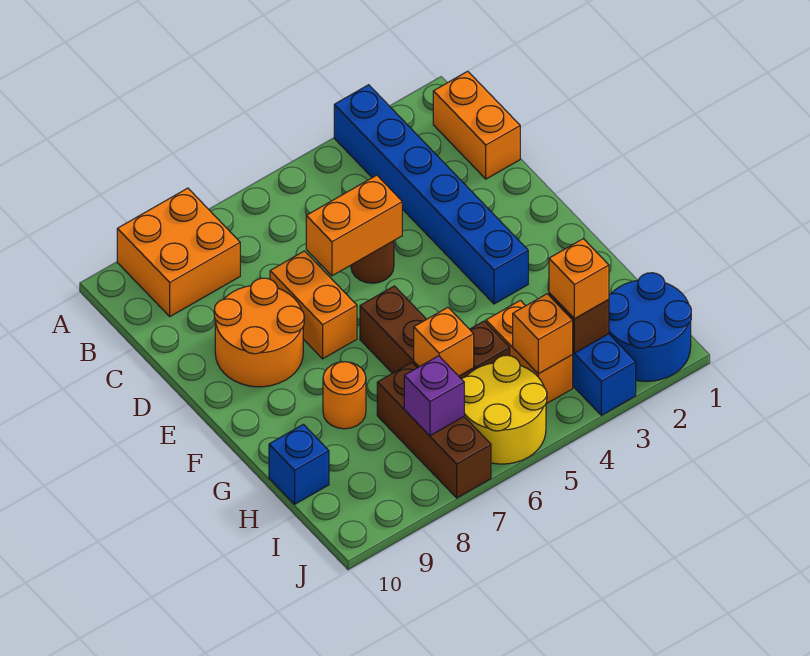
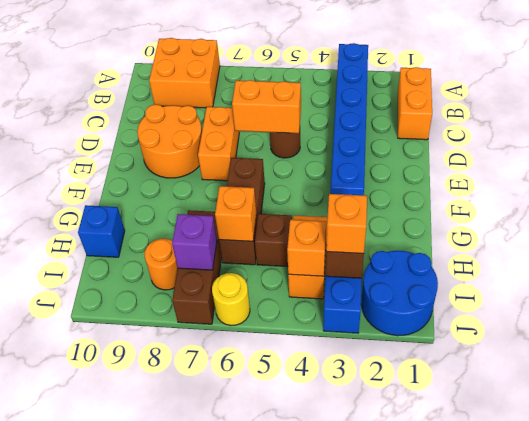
orange 1x1 round brick [323,362,366,429] -> orange 1x1 round brick moved to [145,239,178,290]
yellow 2x2 round brick [462,355,547,464] -> yellow 1x1 round brick [212,273,250,325]

